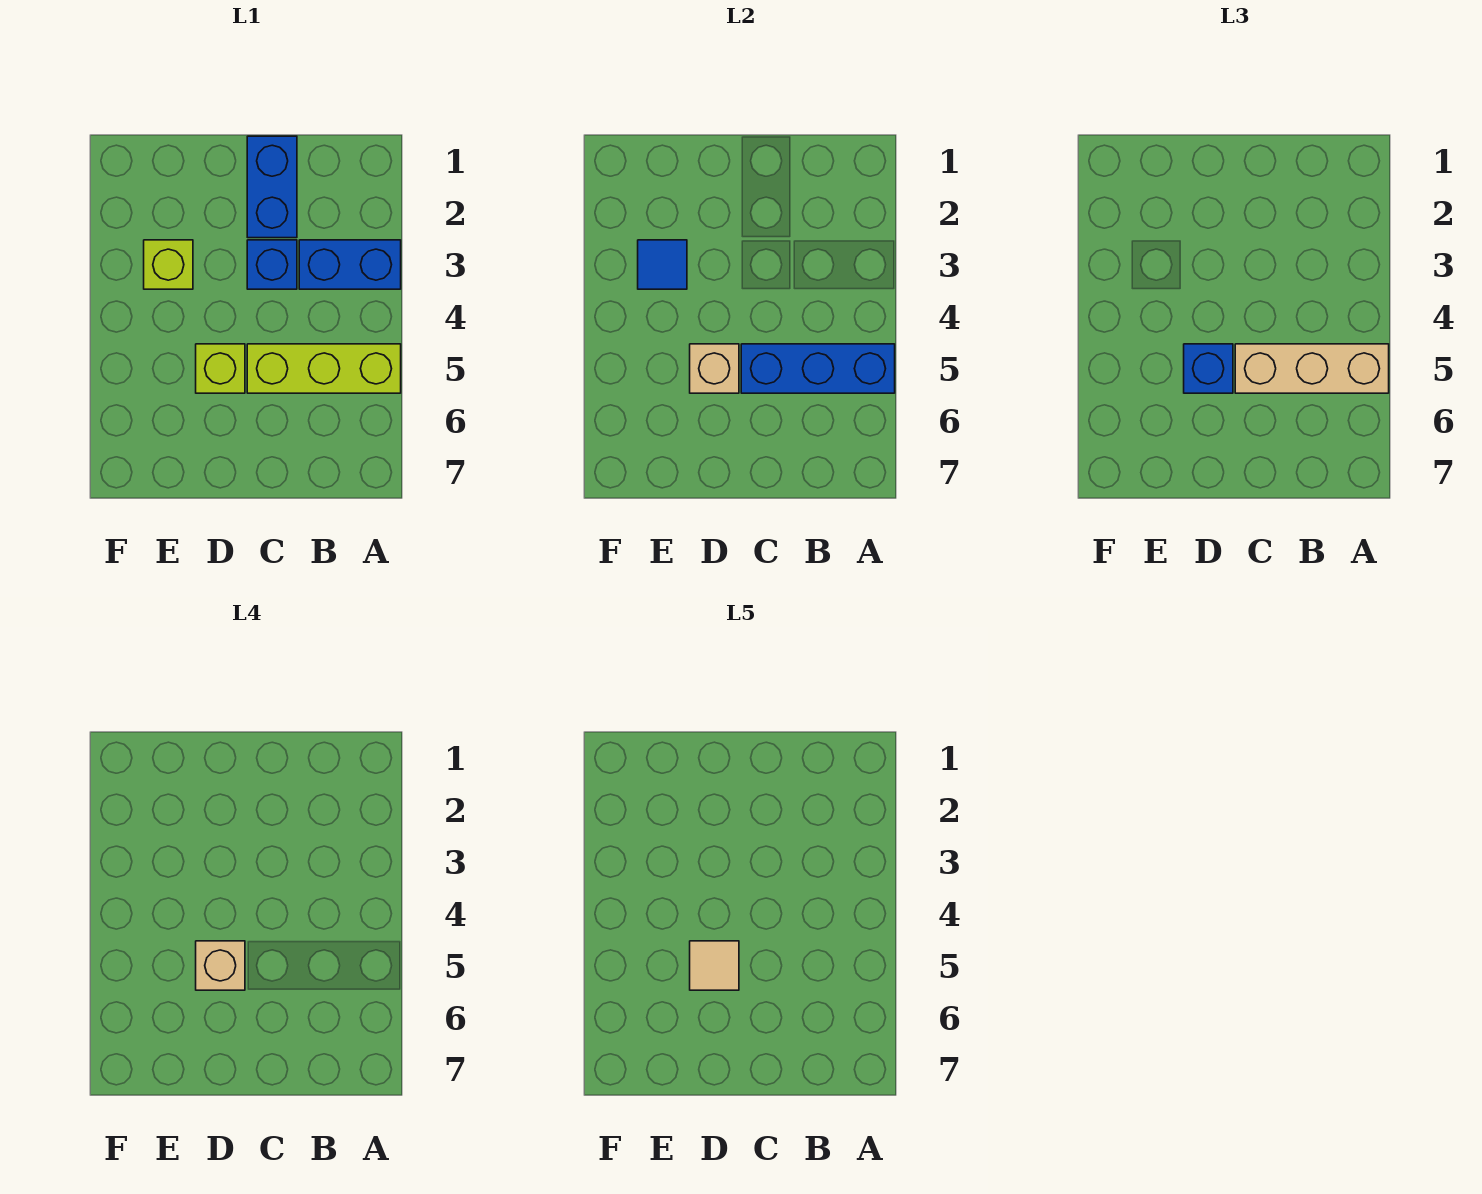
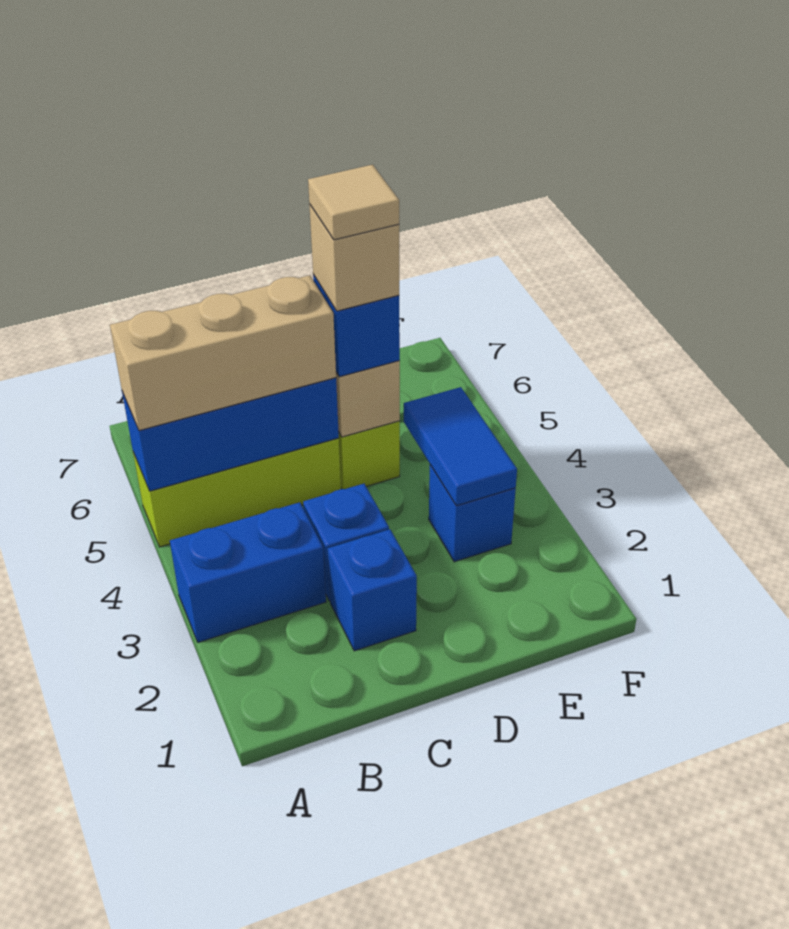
blue 1x2 brick [247,136,297,238] -> blue 1x1 brick [328,529,417,651]
lime 1x1 brick [144,240,193,289] -> blue 1x1 brick [429,465,516,562]
blue 1x1 tile [638,240,687,289] -> blue 1x2 tile [404,387,517,506]

